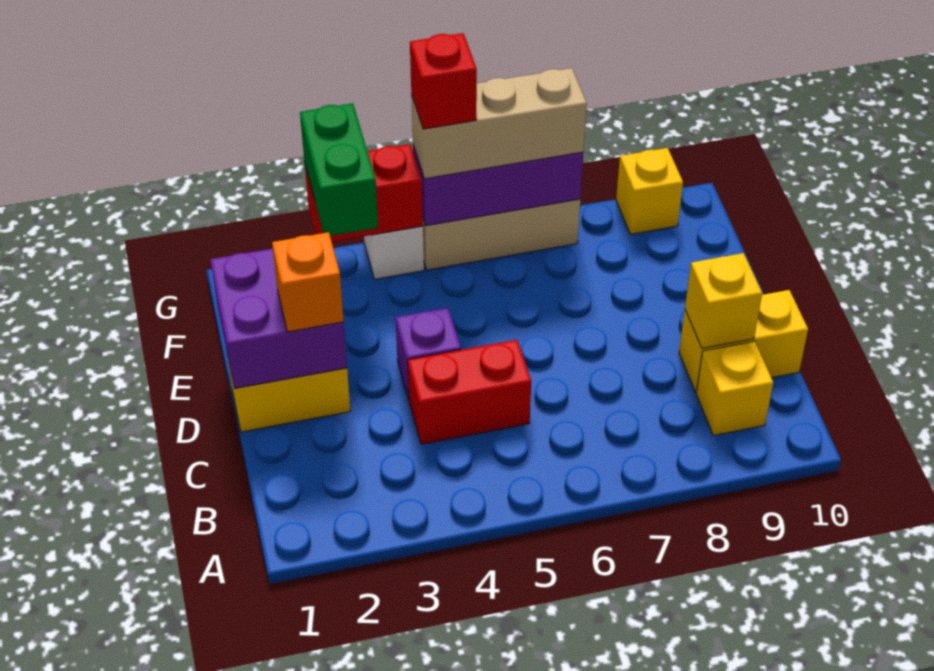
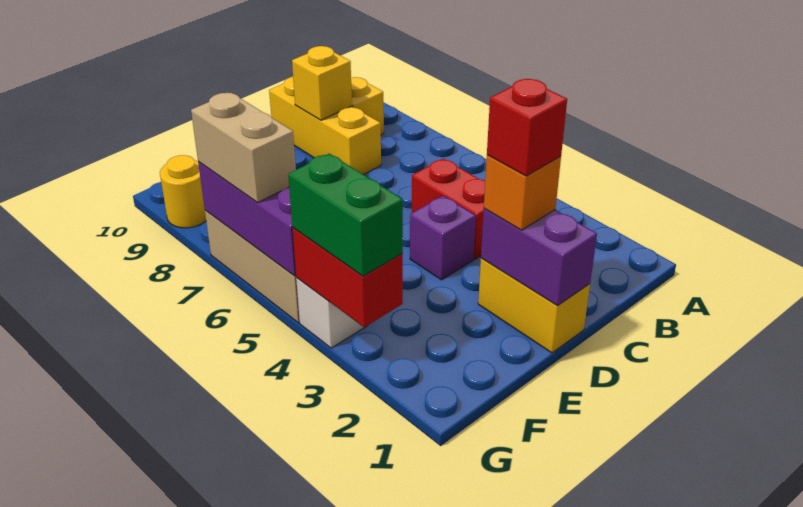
yellow 1x2 brick [679,290,808,392] -> yellow 1x3 brick [269,77,381,175]
purple 2x2 brick [210,249,347,389] -> purple 1x2 brick [481,209,597,306]
green 1x2 brick [300,103,378,236] -> green 1x2 brick turned to [288,154,403,276]
tan 1x3 brick [411,68,587,179] -> tan 1x2 brick [191,93,296,202]
red 1x1 brick [410,33,477,129] -> red 1x1 brick moved to [487,79,567,176]
yellow 1x1 brick [616,148,683,234] -> yellow 1x1 round brick [160,155,206,228]

